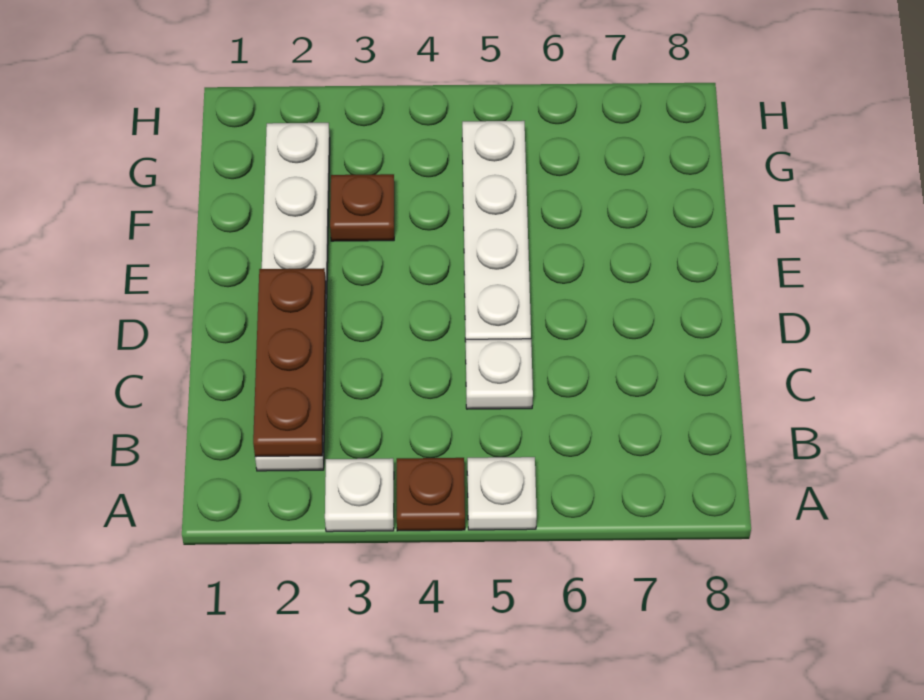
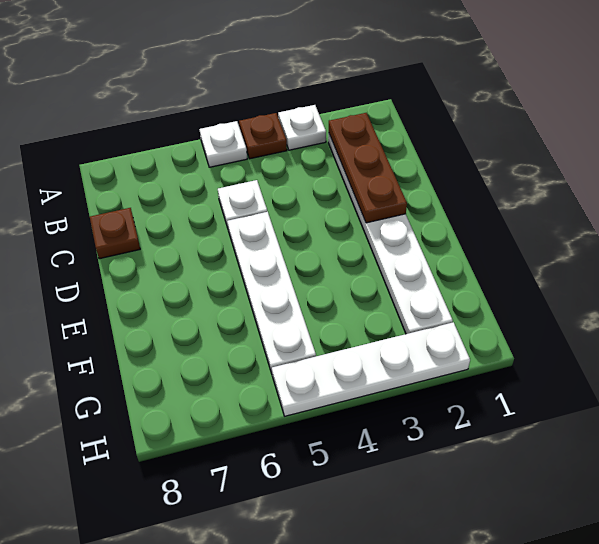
brown 1x1 plate [330,174,394,241] -> brown 1x1 plate moved to [90,208,140,259]
none -> white 1x4 plate [272,322,470,416]

